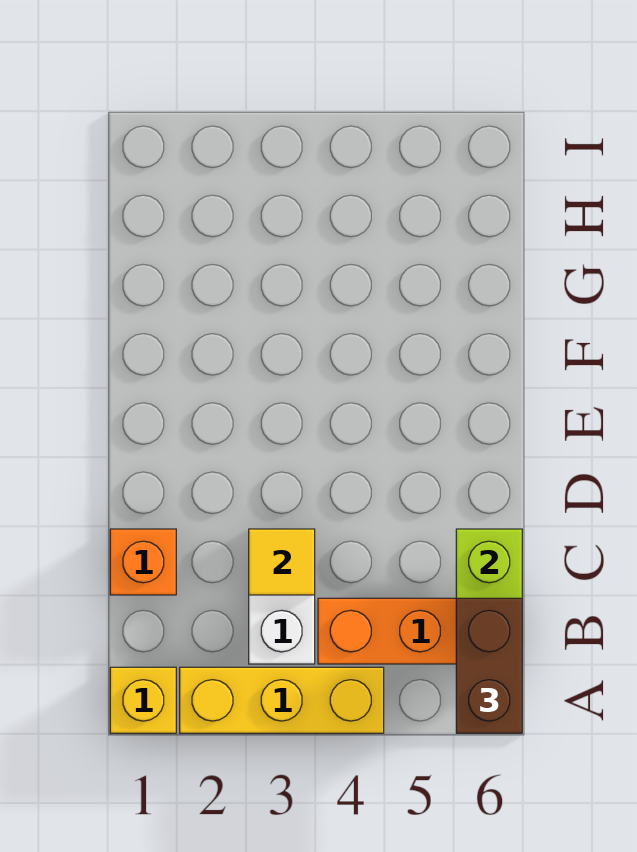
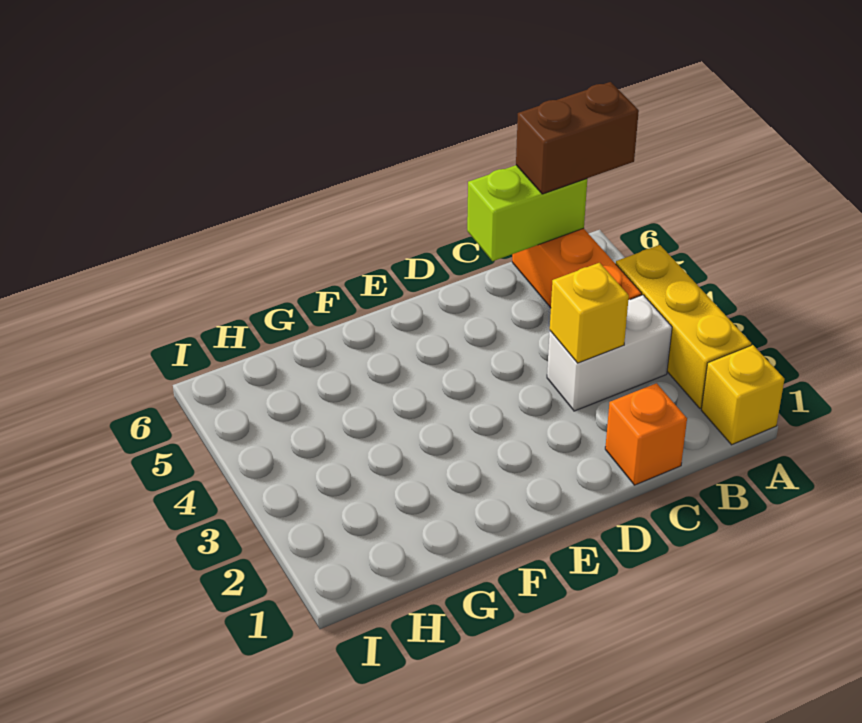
yellow 1x1 tile [249,529,315,595] -> yellow 1x1 brick [550,263,629,363]

